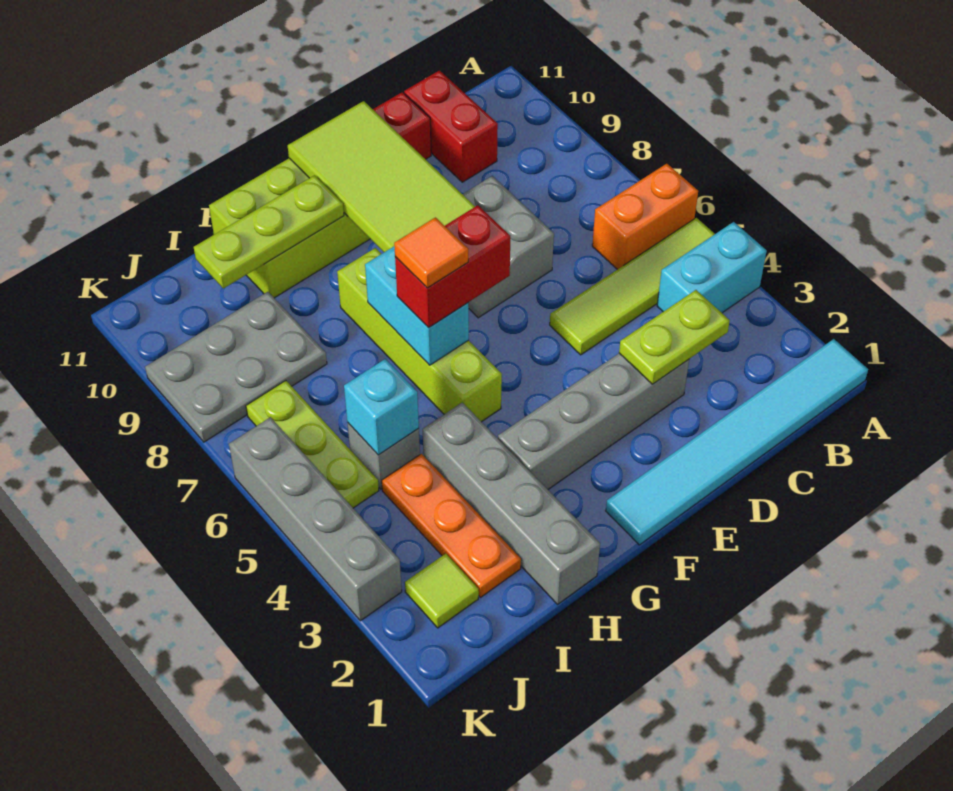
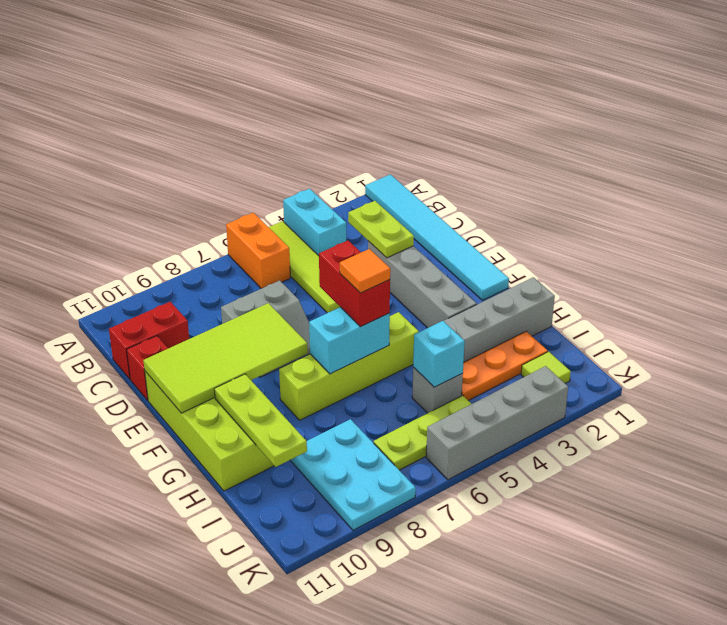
grey 2x3 plate [145,292,327,442] -> cyan 2x3 plate [290,419,416,530]

